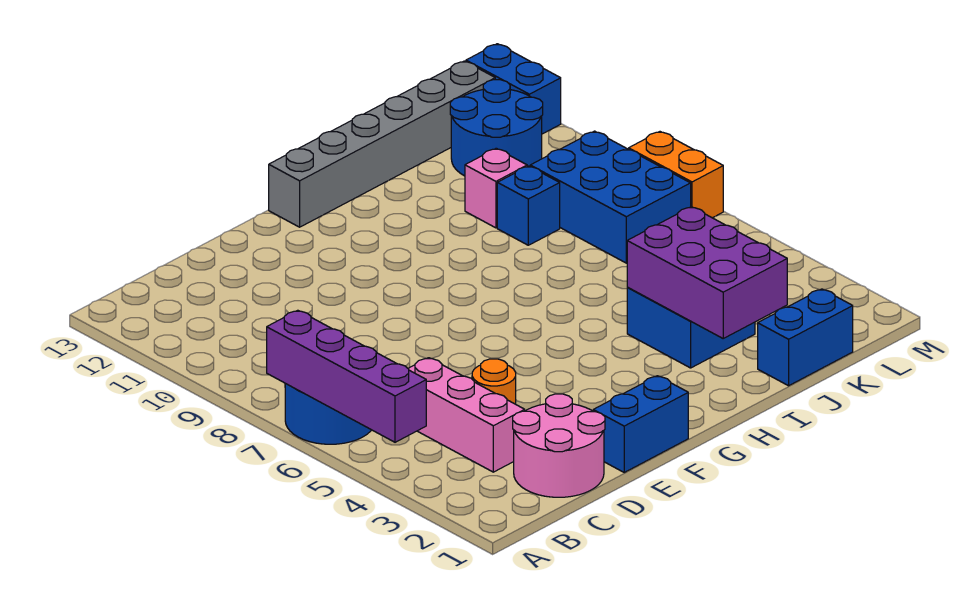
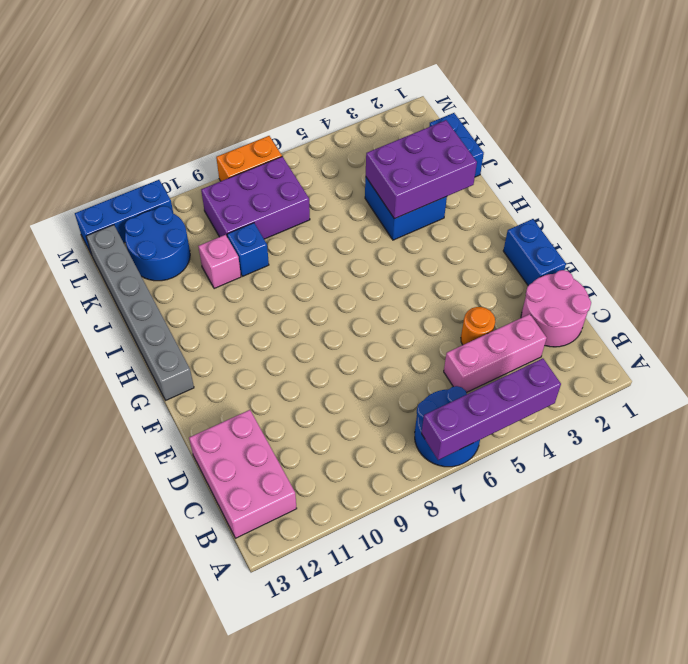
none -> pink 2x3 brick [189,410,297,538]
blue 2x3 brick [530,131,691,263] -> purple 2x3 brick [201,156,310,239]
blue 1x2 brick [466,44,561,134] -> blue 1x3 brick [75,180,173,255]

